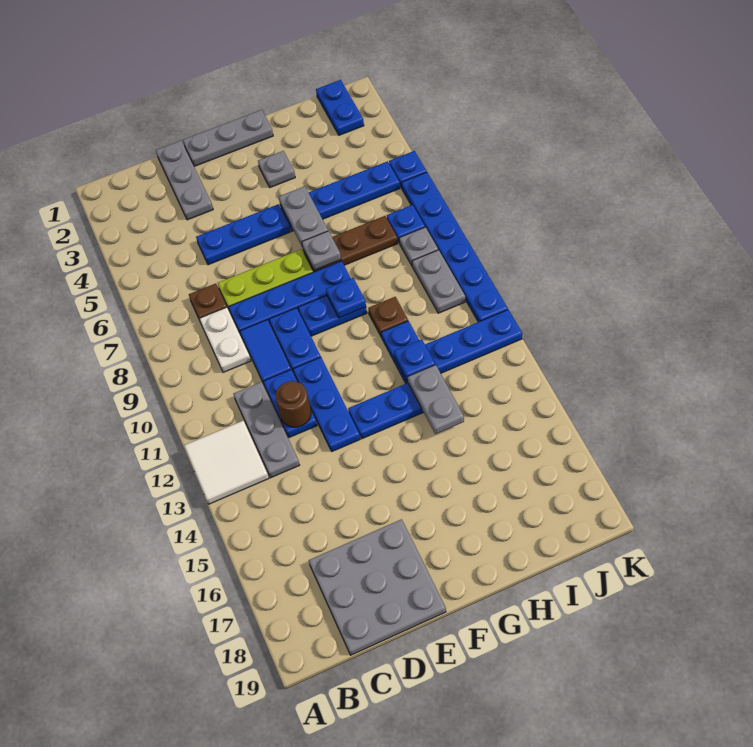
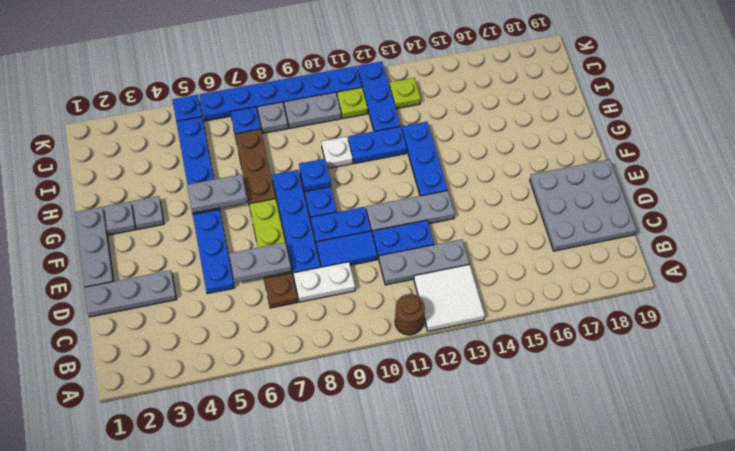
brown 1x1 round brick [275,381,311,427] -> brown 1x1 round brick moved to [395,294,425,335]
blue 1x3 plate [293,357,360,451] -> grey 1x3 plate [366,191,455,235]
grey 1x1 plate [302,231,341,270] -> grey 1x1 plate moved to [104,202,136,235]
brown 1x1 plate [368,297,408,337] -> white 1x1 plate [322,137,353,169]
blue 1x1 plate [394,339,435,381] -> none
grey 1x2 plate [408,365,464,434] -> grey 1x2 plate moved to [229,242,291,283]
blue 1x2 plate [316,80,364,135] -> none
none -> lime 1x1 plate [337,87,368,119]
none -> lime 1x1 plate [390,78,421,109]

